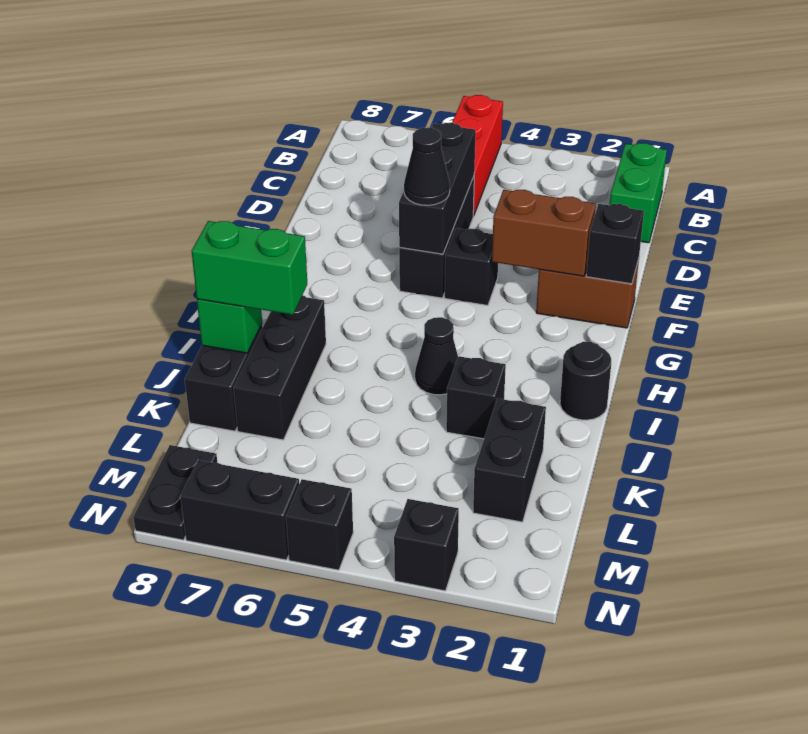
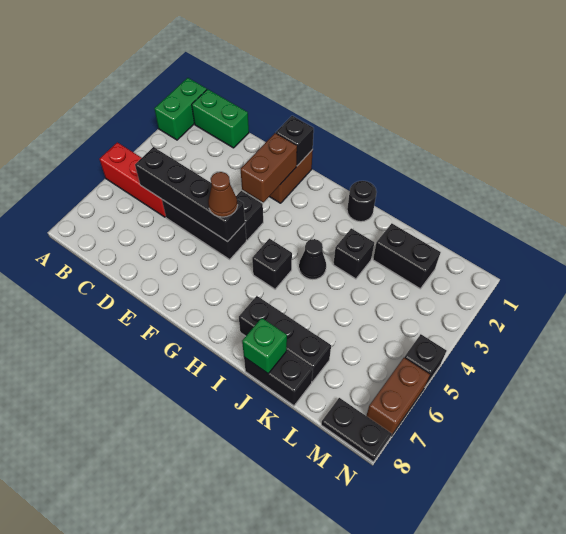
black 1x3 brick [399,123,476,254] -> black 1x4 brick [135,147,245,242]
black 1x1 cone [404,128,450,205] -> brown 1x1 cone [208,172,238,217]
green 1x2 brick [192,221,307,315] -> green 1x2 brick moved to [154,78,207,140]
black 1x1 brick [394,499,459,591] -> black 1x1 brick moved to [252,239,292,289]
black 1x2 brick [181,460,299,560] -> brown 1x2 brick [366,358,430,436]

